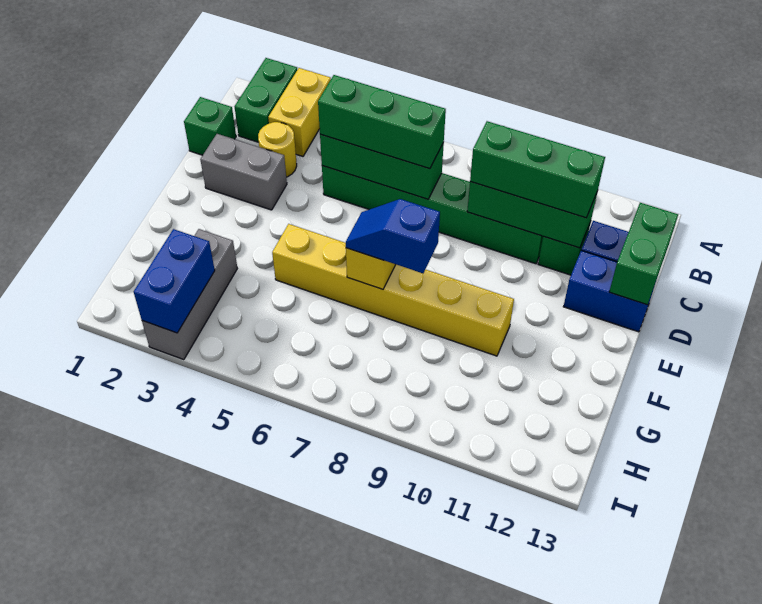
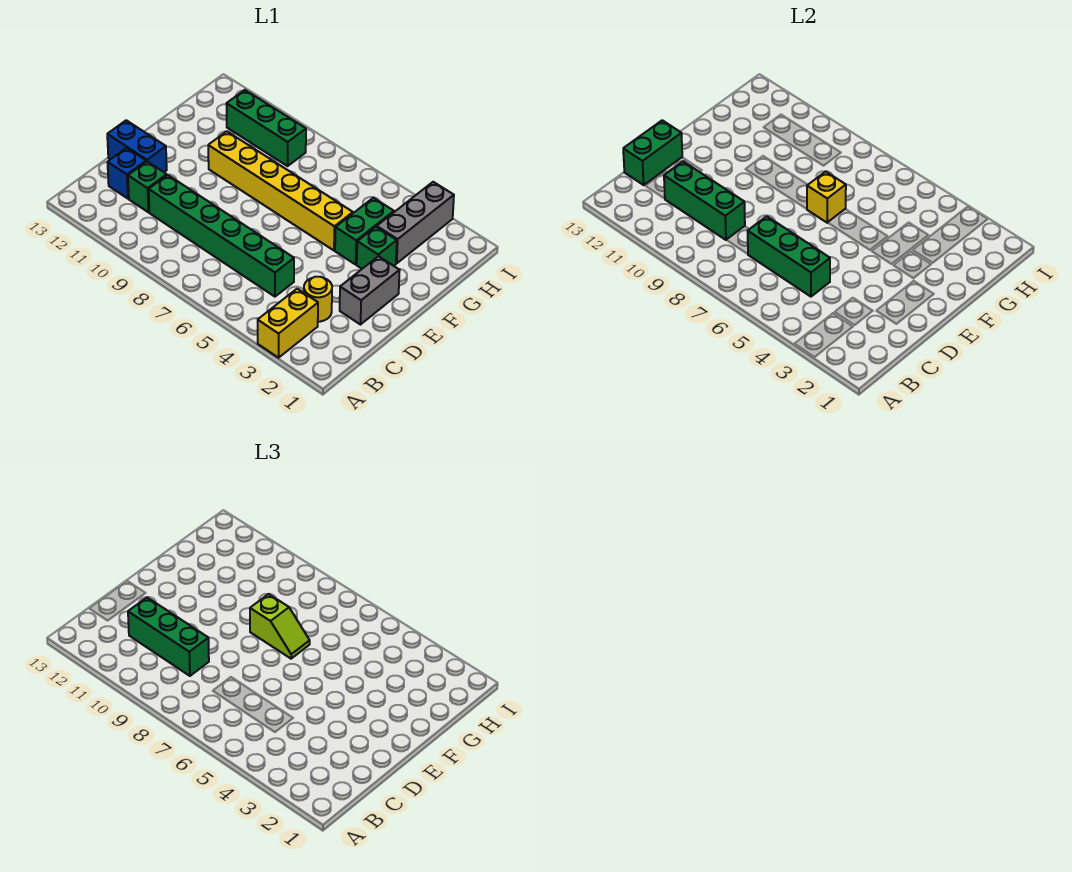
green 1x2 brick [235,58,297,142] -> green 1x2 brick moved to [335,198,394,264]
green 1x1 brick [184,97,236,155] -> green 1x1 brick moved to [357,227,397,269]
green 1x3 brick [318,75,446,169] -> green 1x3 brick moved to [226,90,306,166]
grey 1x2 brick [200,134,287,210] -> grey 1x2 brick turned to [340,256,400,325]
blue 1x2 slope [345,199,440,273] -> lime 1x2 slope [250,594,310,659]
blue 1x2 brick [134,229,215,333] -> none

